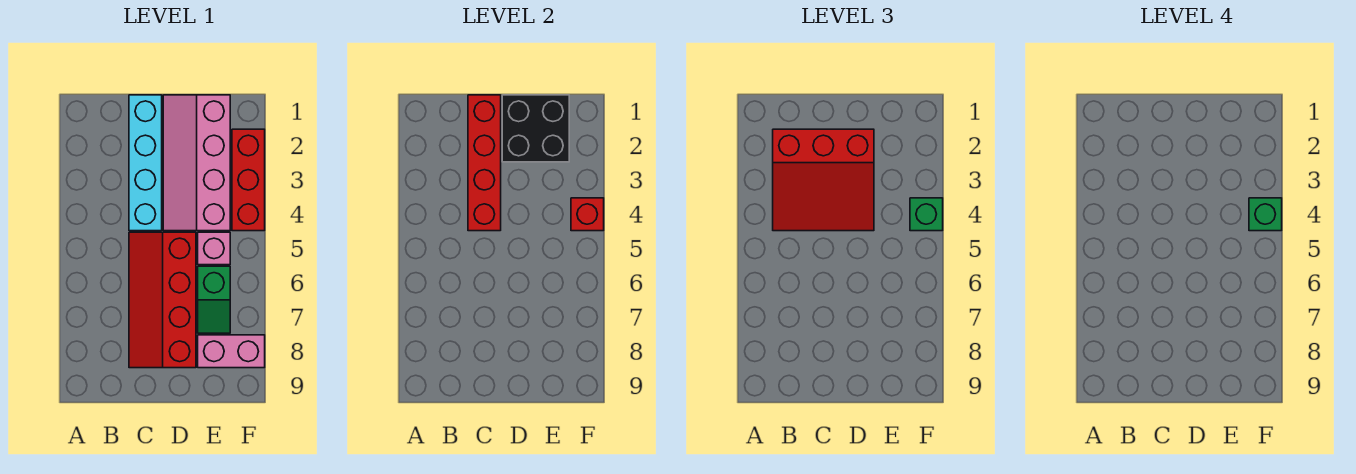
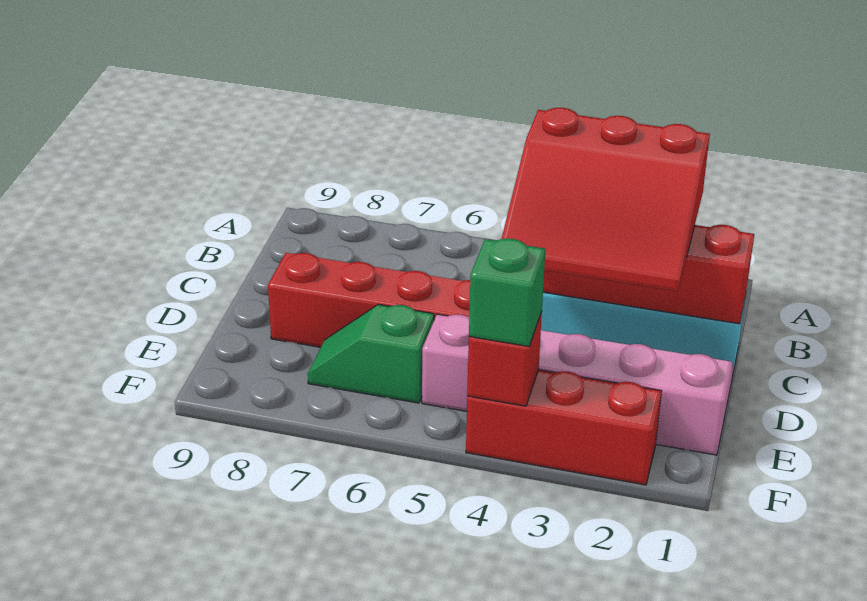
red 3x3 slope [773,129,874,231] -> red 3x3 slope turned to [502,108,710,291]
black 2x2 brick [502,95,569,162] -> none
pink 1x2 brick [198,335,265,368] -> none
green 1x1 brick [1249,198,1282,231] -> none

